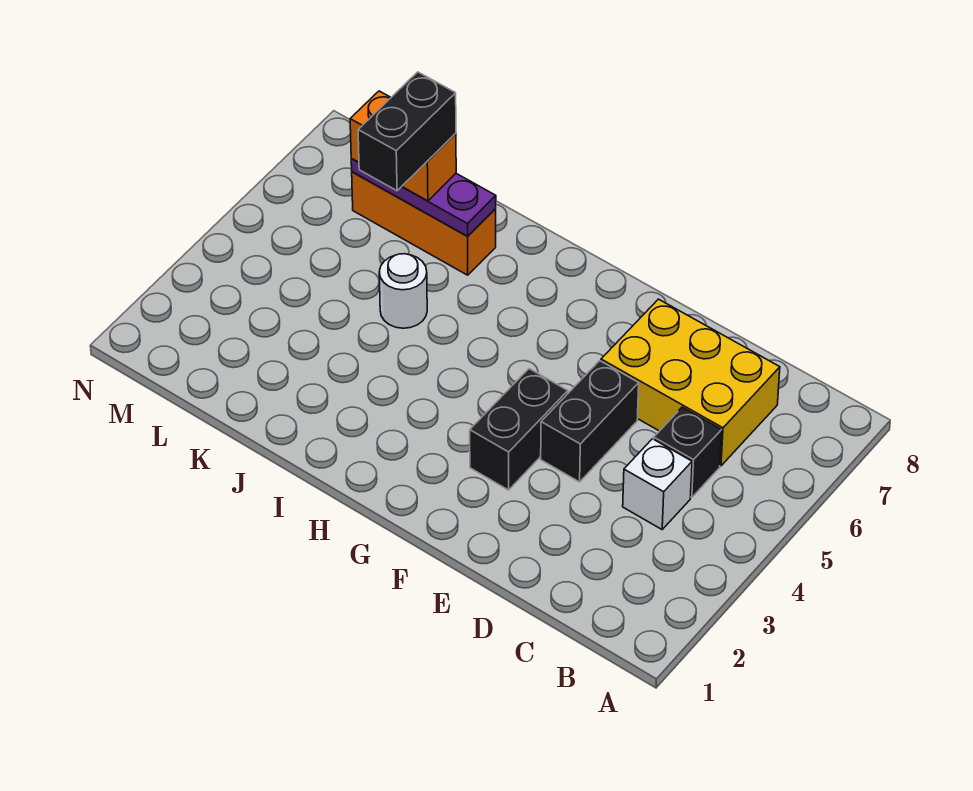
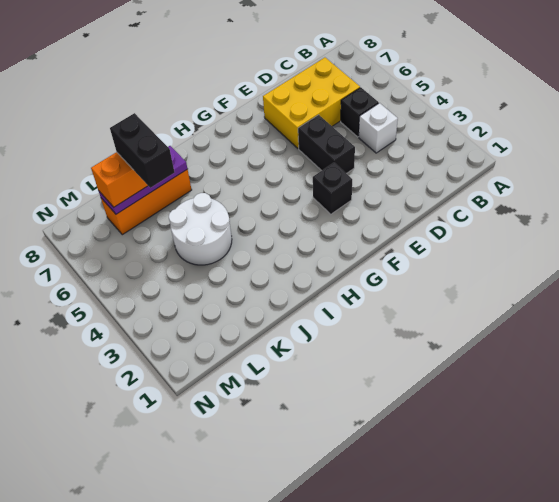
black 1x2 brick [470,369,568,490] -> black 1x1 brick [313,163,352,214]
white 1x1 round brick [379,254,427,328] -> white 2x2 round brick [169,193,232,265]

